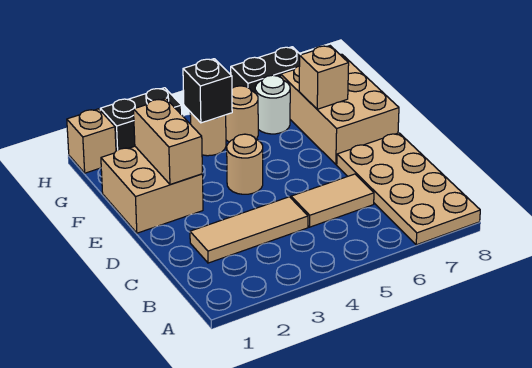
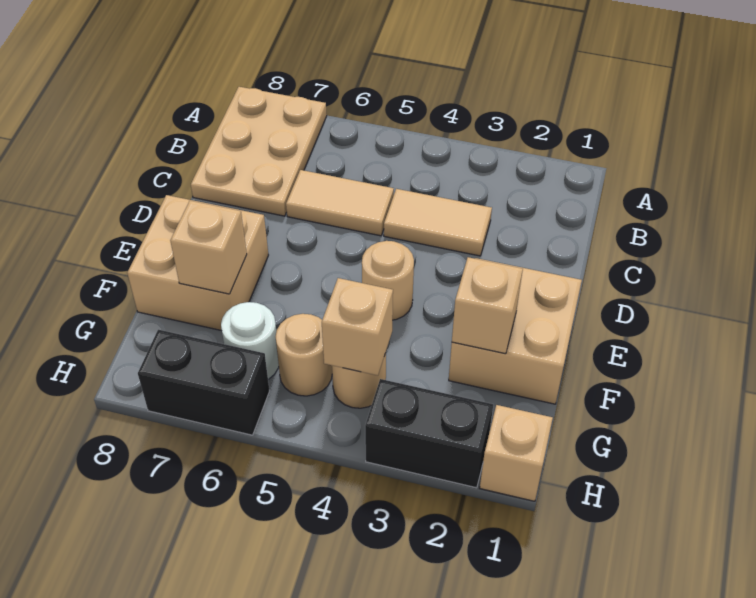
tan 2x4 plate [337,133,480,245] -> tan 2x3 plate [191,87,327,216]
tan 1x3 tile [190,197,308,263] -> tan 1x2 tile [384,189,492,256]
tan 1x2 brick [134,99,202,185] -> tan 1x1 brick [452,257,523,354]
tan 2x3 brick [281,54,399,165] -> tan 2x2 brick [127,195,268,330]
black 1x1 brick [183,59,232,123] -> tan 1x1 brick [322,278,393,375]

